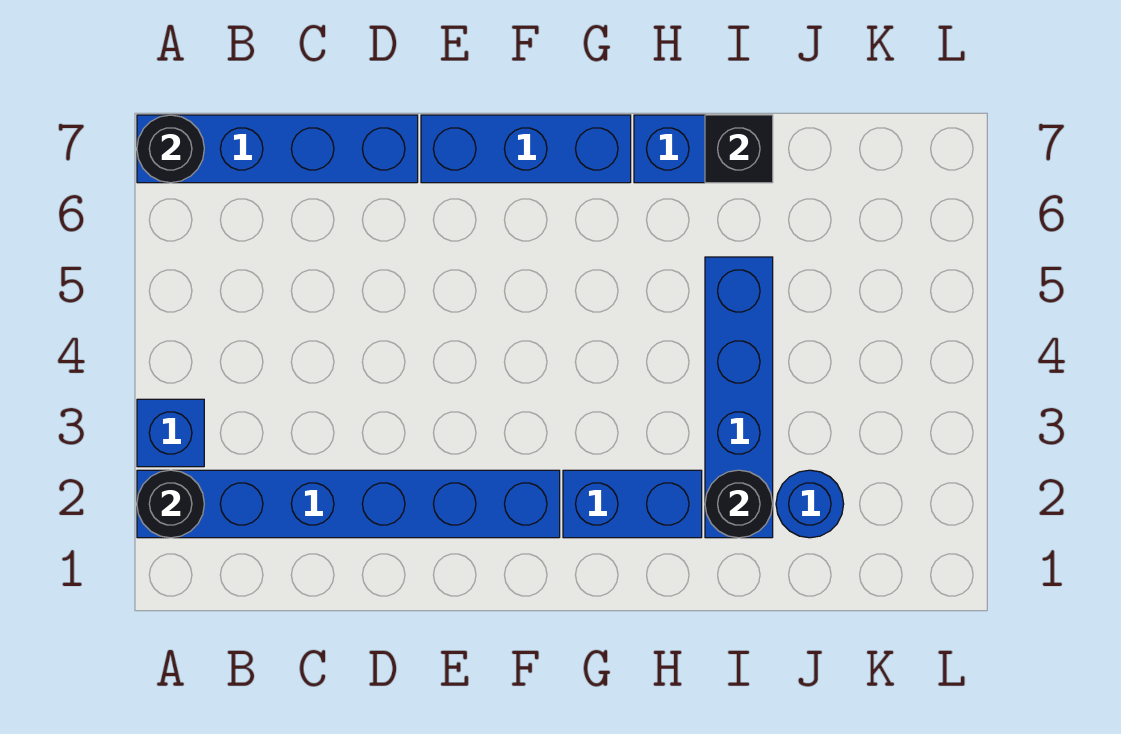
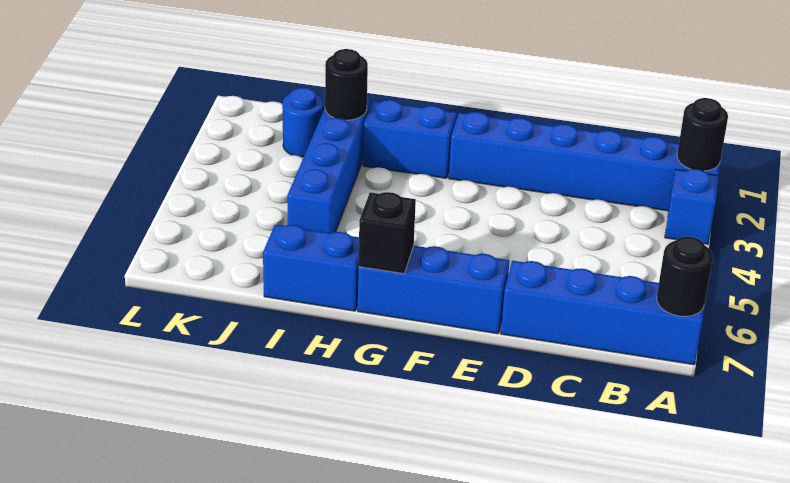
black 1x1 brick [705,115,773,183] -> black 1x1 brick moved to [358,192,416,274]

